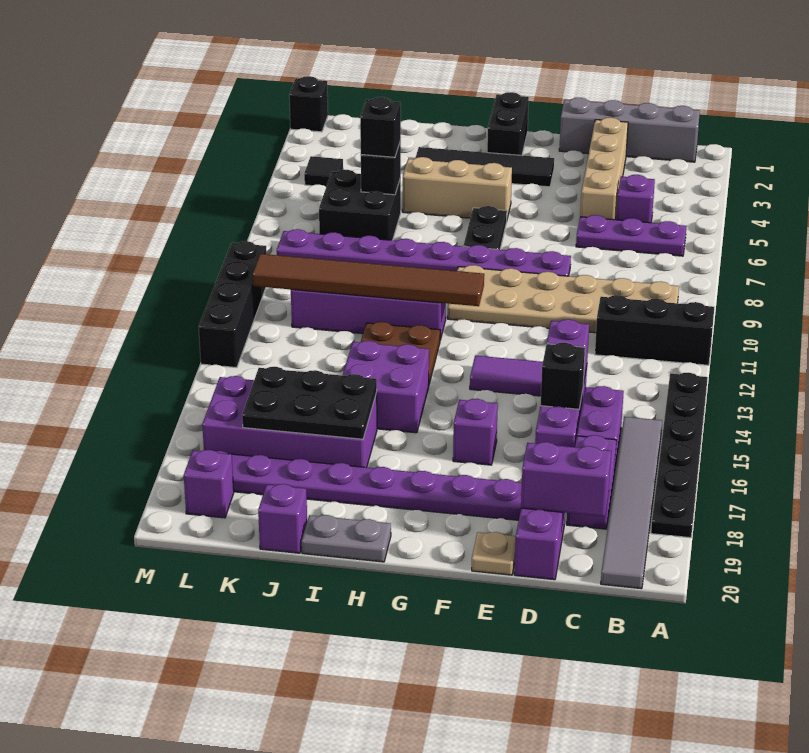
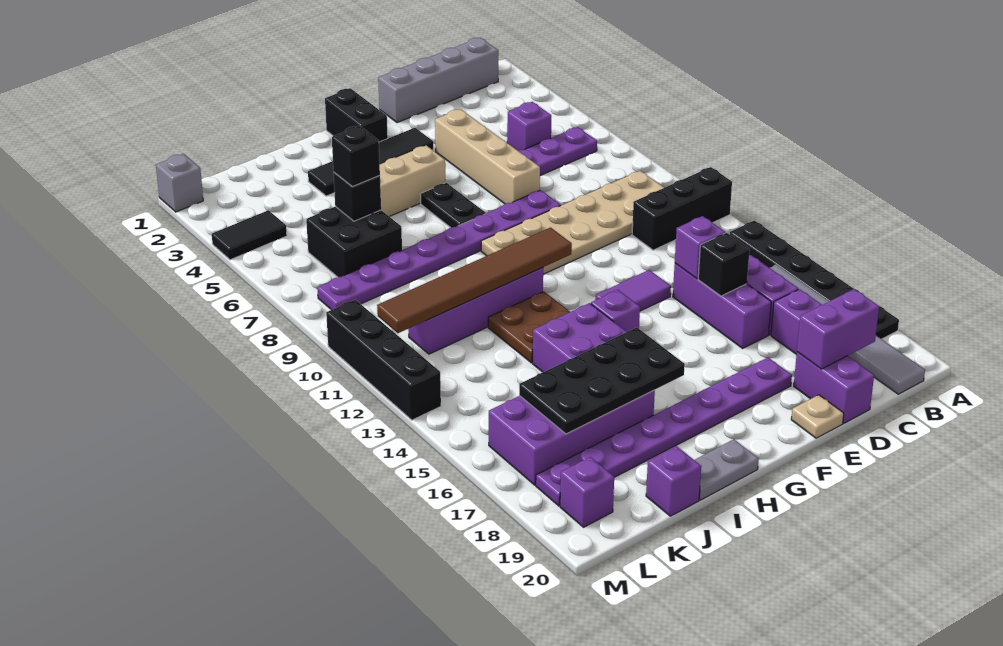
tan 1x4 brick [580,118,628,220] -> tan 1x4 brick moved to [435,109,540,204]
purple 1x1 brick [453,399,498,465] -> purple 1x1 brick moved to [591,290,640,331]
black 2x3 plate [242,367,377,439] -> black 2x4 plate [519,327,685,434]
black 1x1 tile [304,156,343,187] -> black 1x2 tile [212,210,287,260]
black 1x1 brick [289,76,328,132] -> grey 1x1 brick [156,154,203,212]

